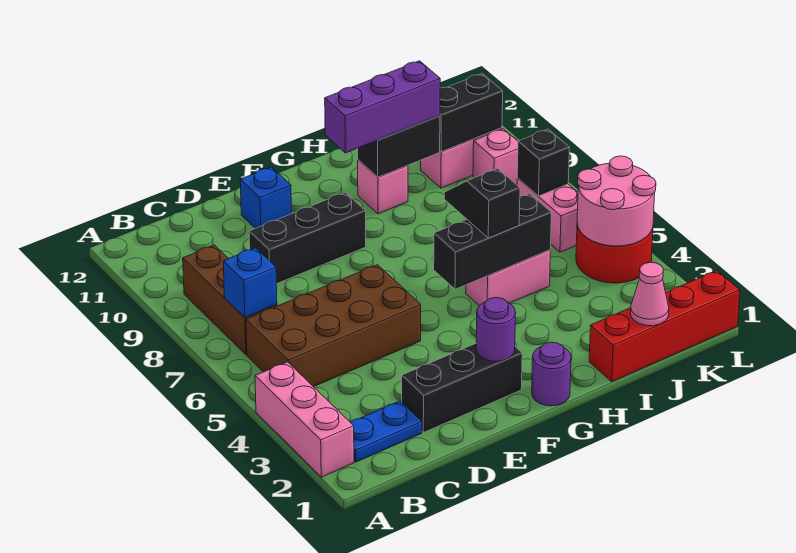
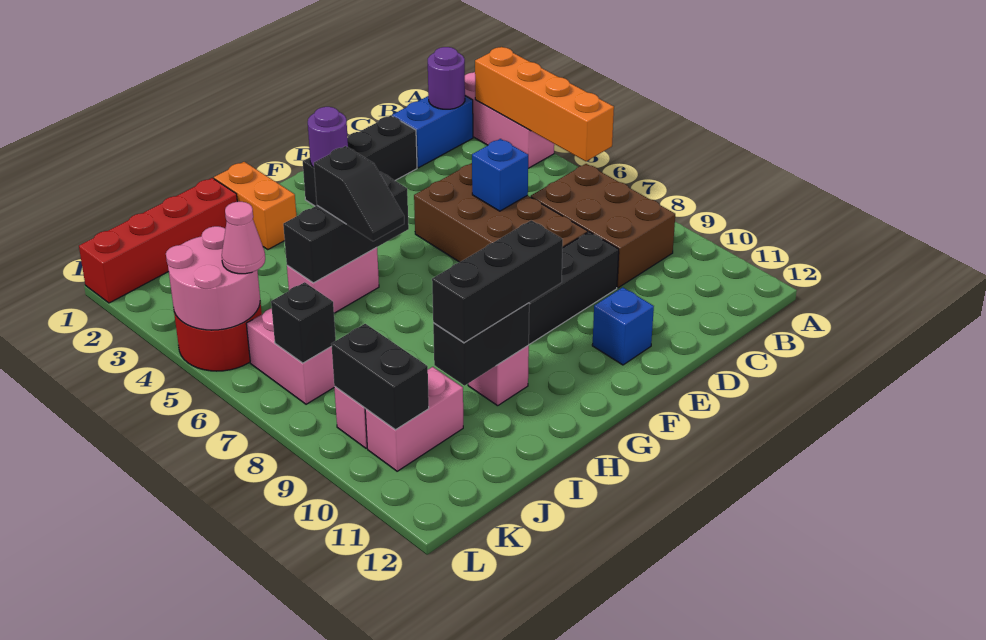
none -> orange 1x4 brick [475,47,614,161]
blue 1x2 plate [350,401,422,462] -> blue 1x2 brick [392,96,473,168]
brown 2x4 brick [246,265,421,387] -> brown 2x4 brick turned to [414,163,588,262]
brown 1x3 brick [183,245,277,355] -> brown 2x3 brick [531,164,675,288]
blue 1x1 brick [223,248,277,318] -> blue 1x1 brick moved to [472,139,528,211]
purple 1x1 round brick [532,342,571,406] -> purple 1x1 round brick moved to [428,47,465,109]
purple 1x3 brick [325,61,440,153] -> black 1x3 brick [432,220,563,343]
none -> orange 1x2 brick [214,162,296,249]
pink 1x1 cone [630,262,669,326] -> pink 1x1 cone moved to [222,202,265,274]
black 1x2 brick [440,74,503,152] -> black 1x2 brick turned to [331,324,429,430]

